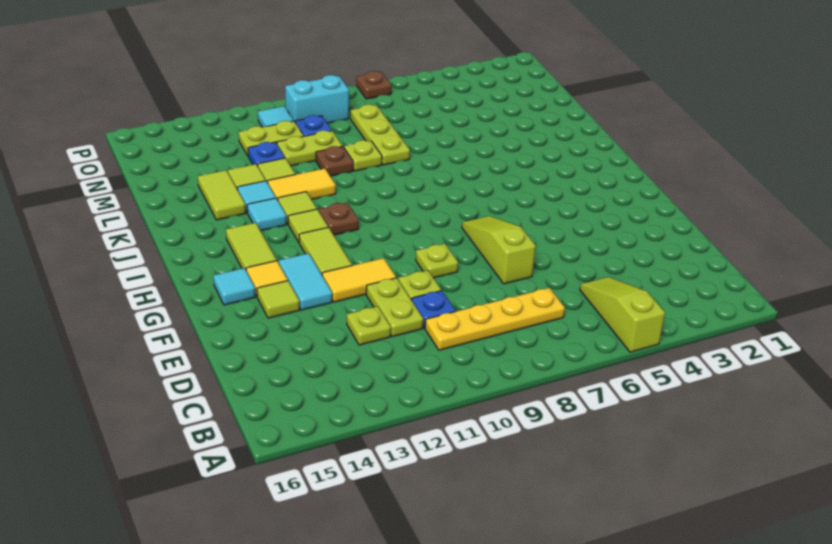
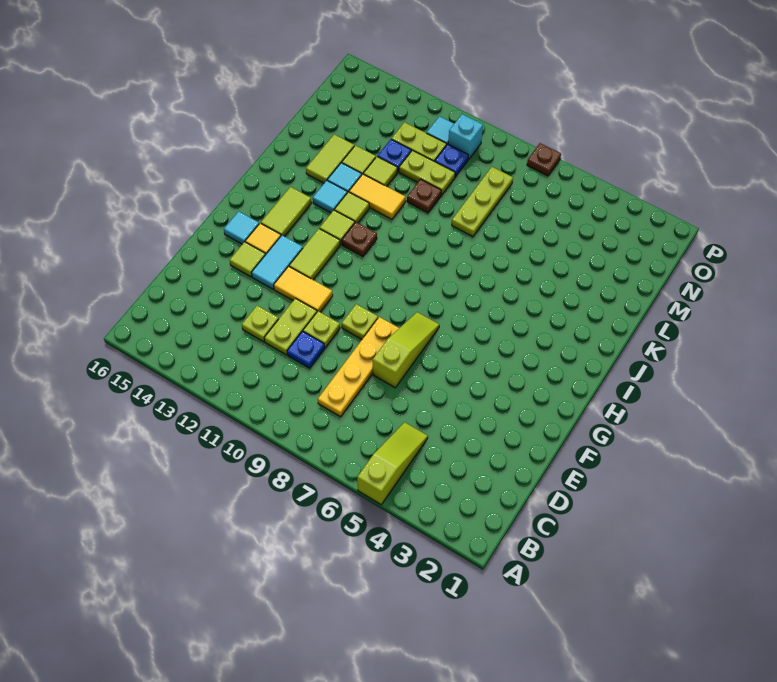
yellow 1x4 plate [425,288,565,350] -> yellow 1x4 plate turned to [318,317,399,417]
lime 1x1 plate [344,140,382,171] -> none
cyan 1x2 brick [285,75,349,123] -> cyan 1x1 brick [448,114,483,160]

